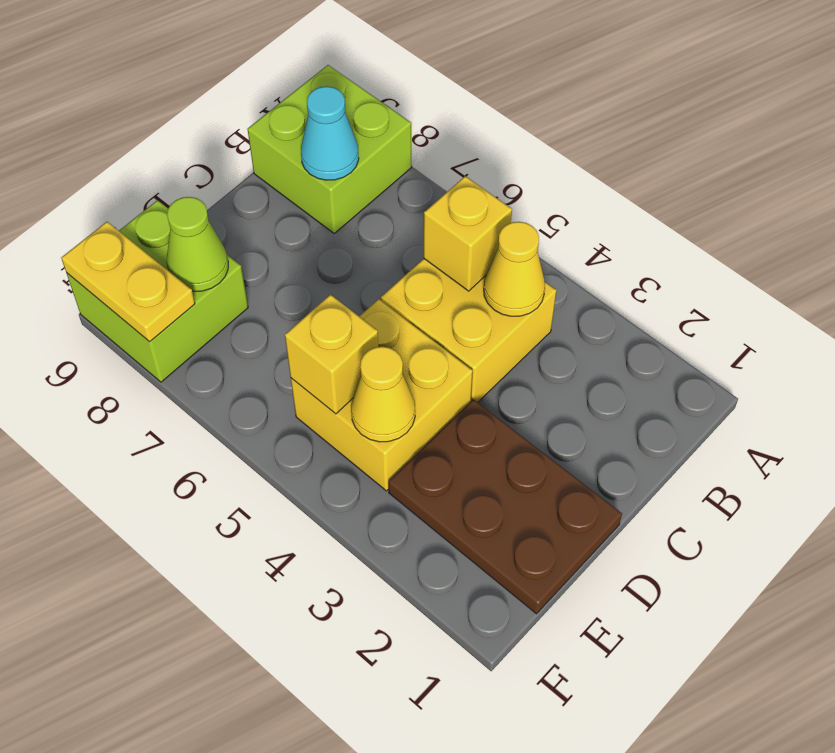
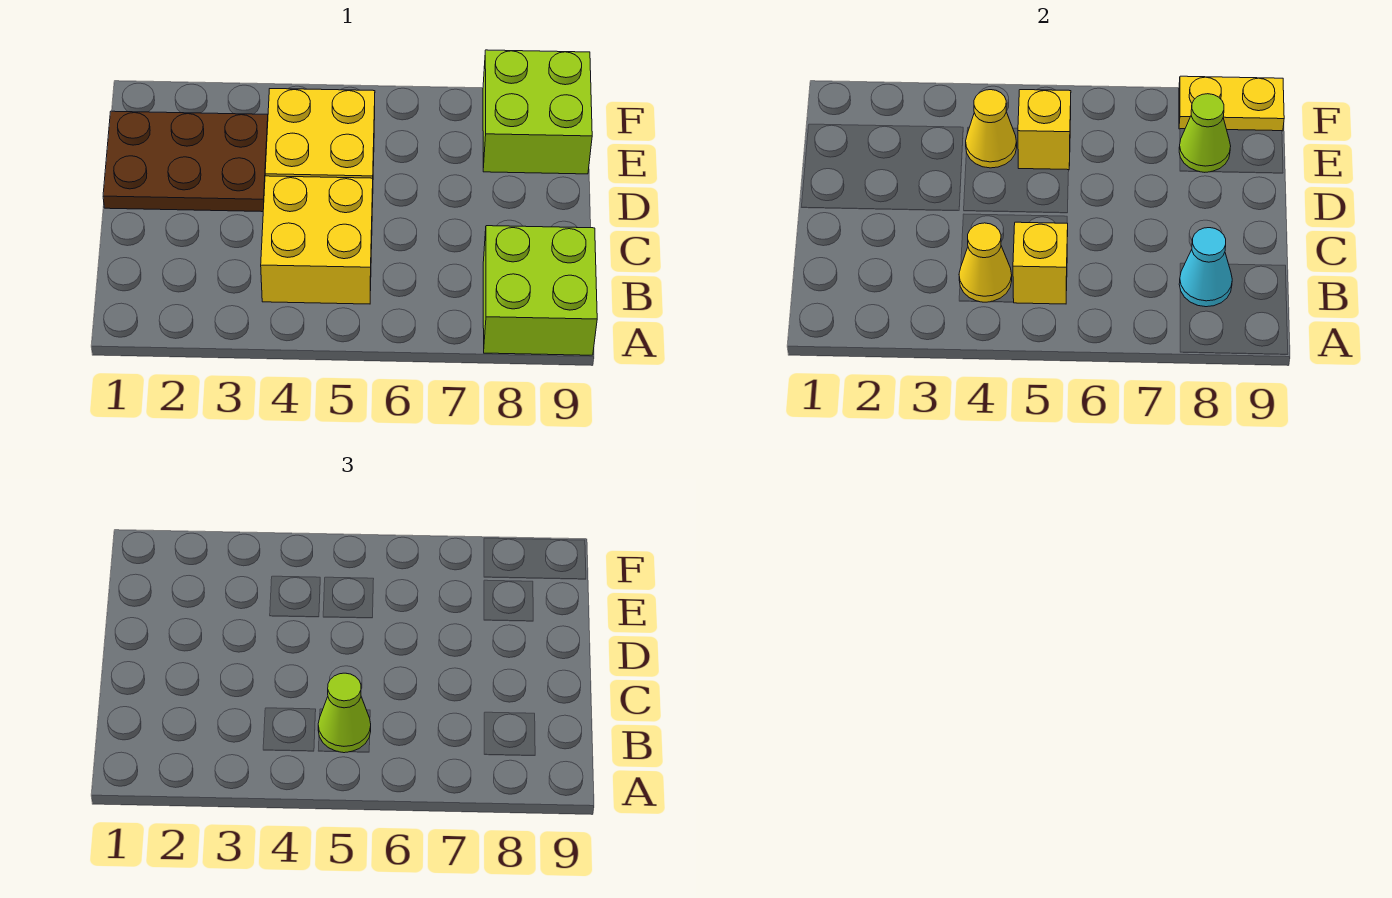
none -> lime 1x1 cone [318,673,371,753]

